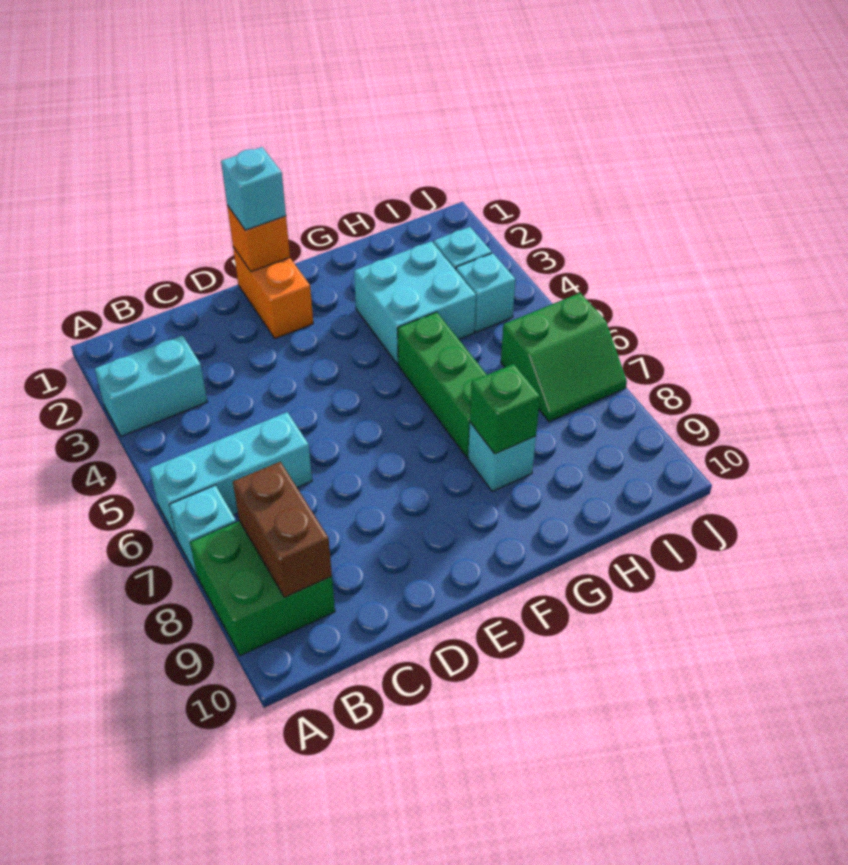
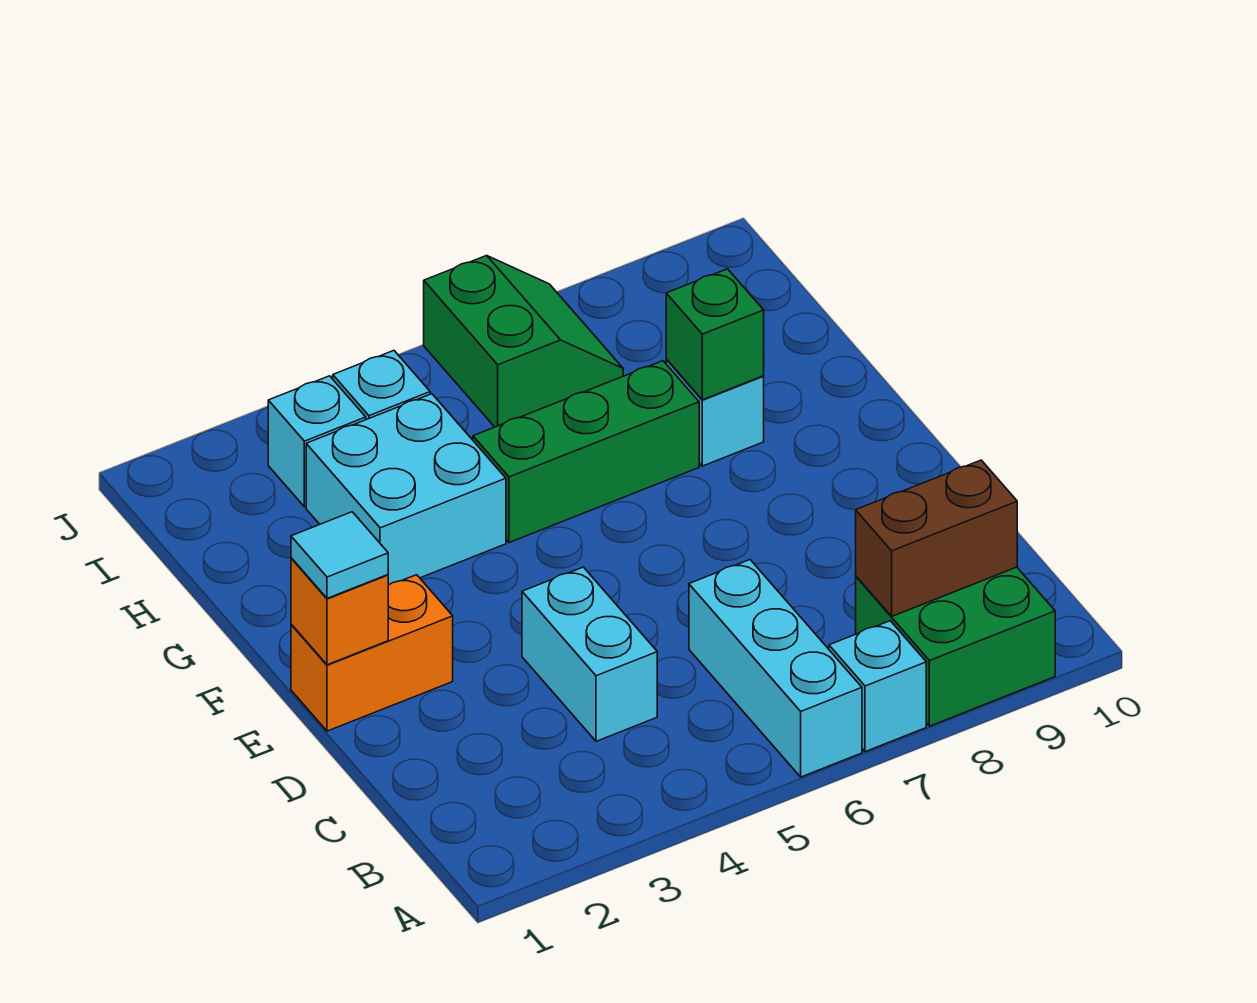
cyan 1x2 brick [95,335,207,436] -> cyan 1x2 brick moved to [522,567,657,741]
cyan 1x1 brick [221,147,286,230] -> cyan 1x1 tile [291,512,388,598]

